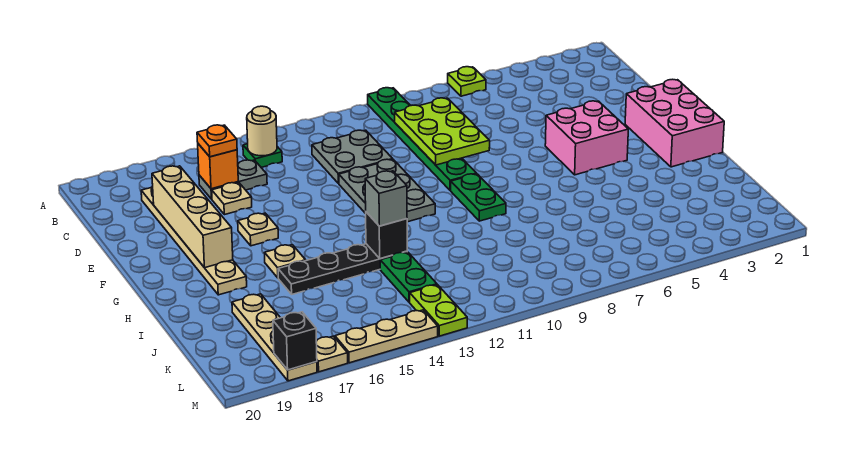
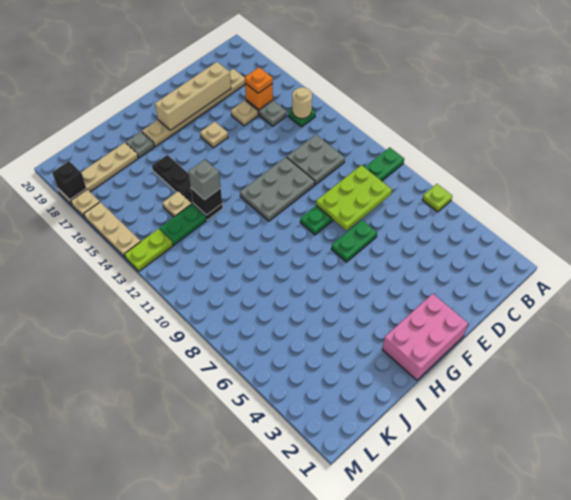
pink 2x2 brick [545,101,628,175] -> none
green 1x2 plate [451,174,506,221] -> green 1x2 plate moved to [331,220,377,262]
tan 1x1 plate [265,245,306,278] -> tan 1x1 plate moved to [162,191,192,217]
none -> grey 1x1 plate [126,132,154,158]

